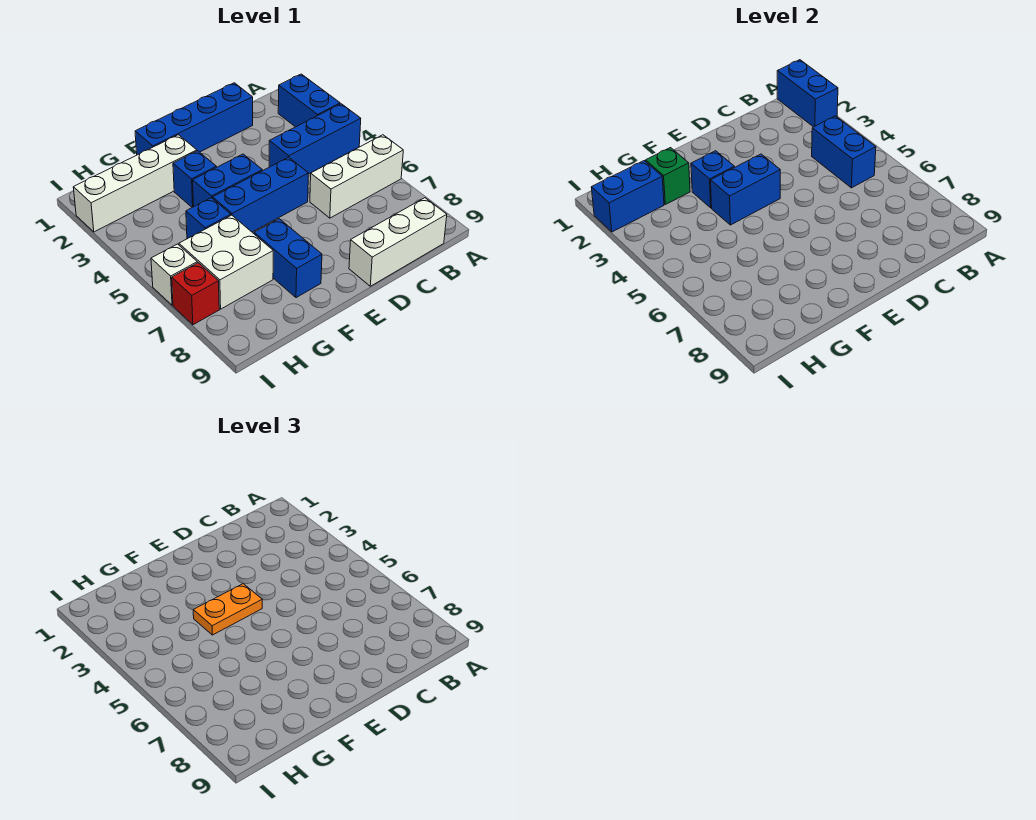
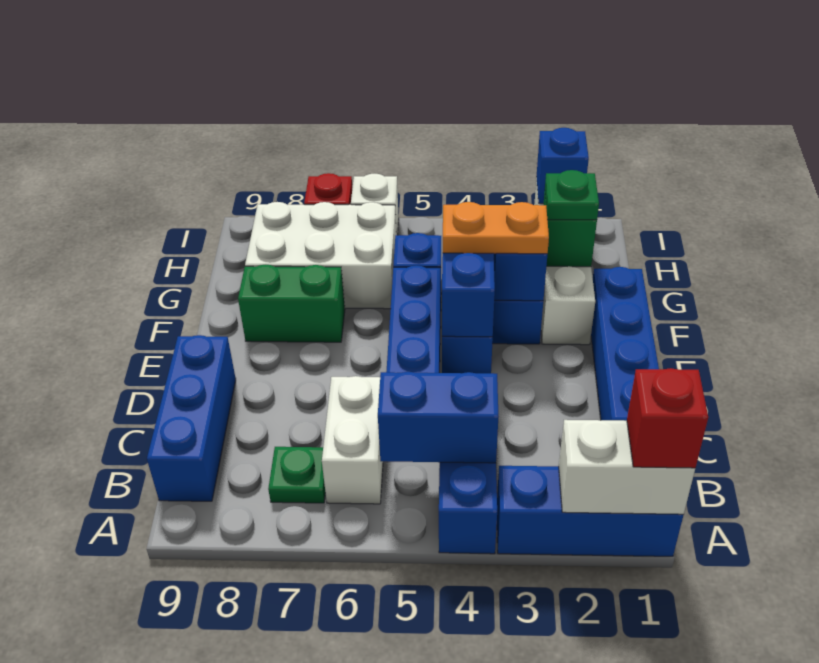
blue 1x2 brick [777,60,838,127] -> white 1x2 brick [559,420,695,514]
none -> red 1x1 brick [627,368,708,468]
blue 1x2 brick [278,74,340,127] -> blue 1x3 brick [497,466,683,556]
white 1x3 brick [310,135,403,218] -> white 1x2 brick [322,376,383,504]
none -> green 1x1 plate [268,447,325,503]
white 1x3 brick [349,198,447,286] -> blue 1x3 brick [147,335,236,501]
orange 1x2 plate [193,584,262,635] -> orange 1x2 plate turned to [443,202,549,254]
blue 1x2 brick [254,219,322,298] -> green 1x2 brick [238,265,345,342]
none -> green 1x1 plate [545,170,599,220]
white 2x2 brick [179,215,273,309] -> white 2x3 brick [245,202,396,309]
blue 1x2 brick [591,161,664,232] -> blue 1x1 brick [536,128,589,204]

